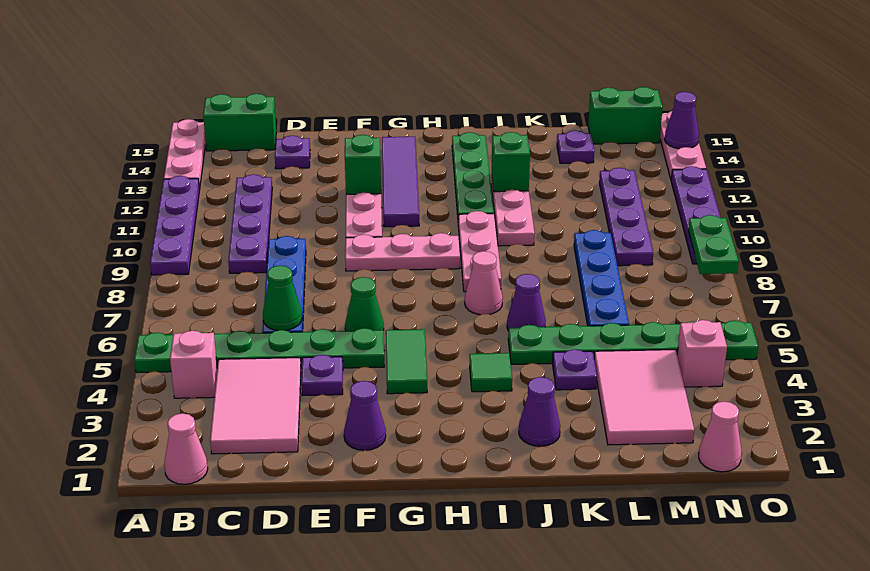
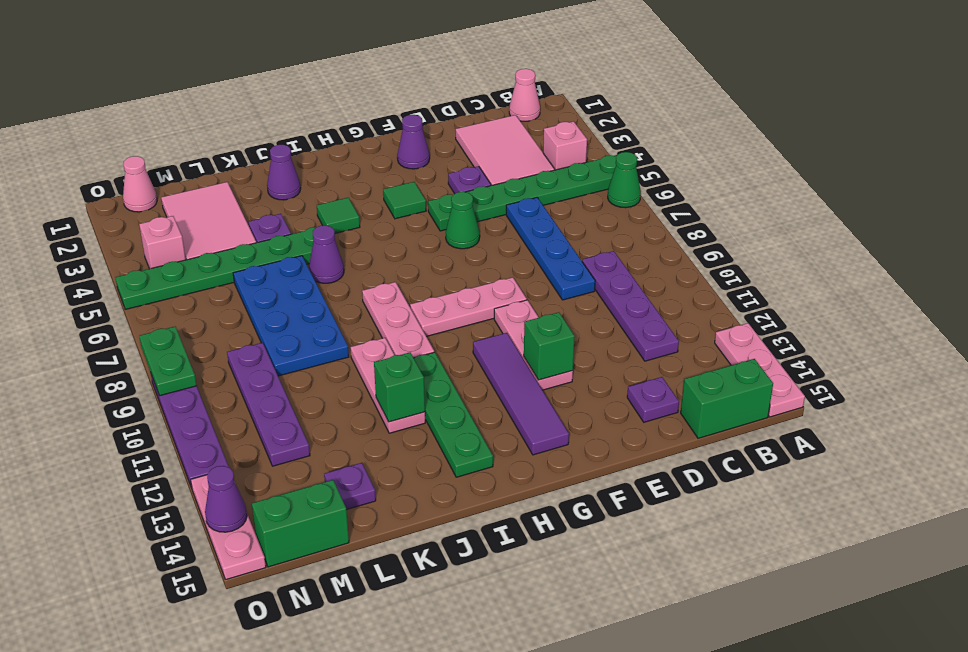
purple 1x4 plate [150,176,200,275] -> none
green 1x1 cone [263,265,302,330] -> green 1x1 cone moved to [608,152,641,208]
green 1x2 tile [386,329,427,394] -> green 1x1 tile [383,182,426,219]
pink 1x1 cone [465,251,503,315] -> none
blue 1x4 plate [574,230,629,326] -> blue 2x4 plate [233,256,349,376]

